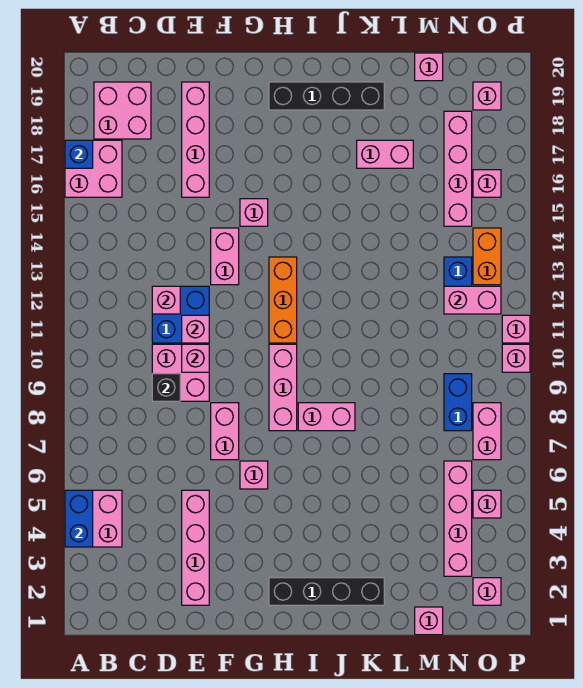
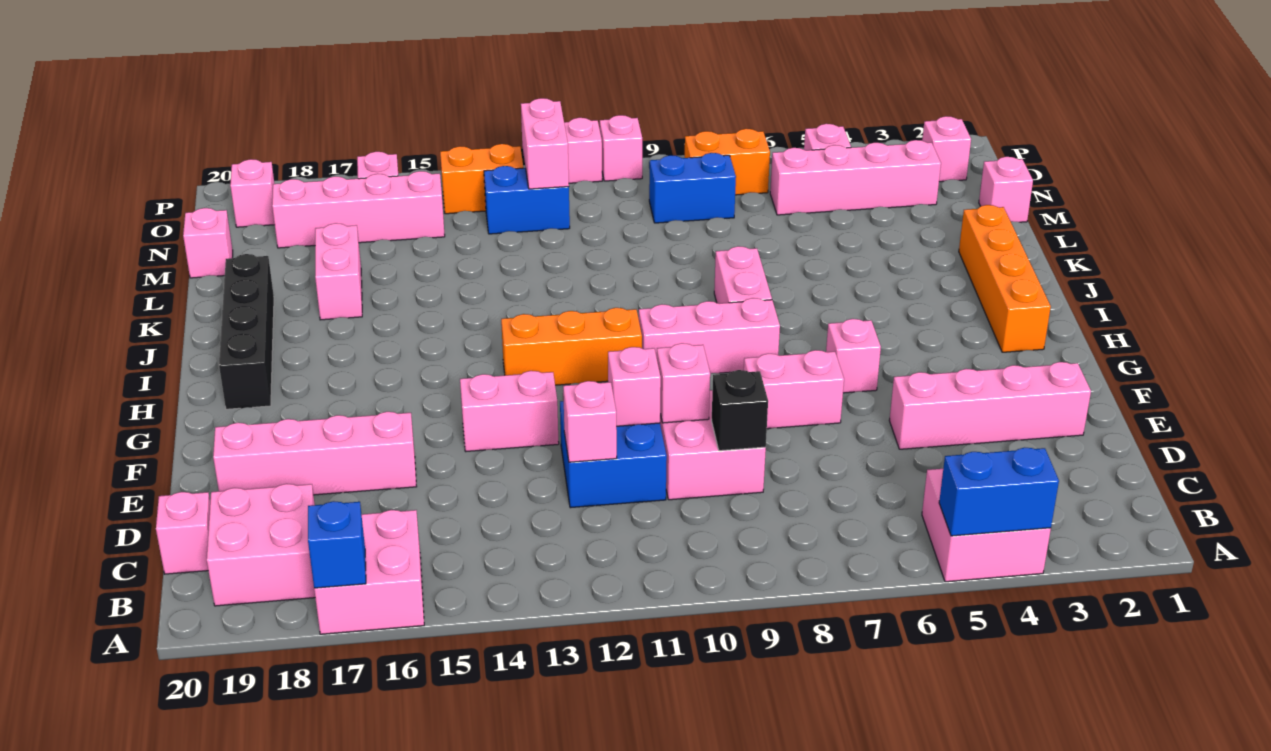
pink 1x1 brick [240,199,268,226] -> pink 1x1 brick moved to [156,492,210,574]
black 1x4 brick [269,578,384,605] -> orange 1x4 brick [959,205,1051,352]
pink 1x2 brick [473,403,501,460] -> orange 1x2 brick [685,129,770,195]

